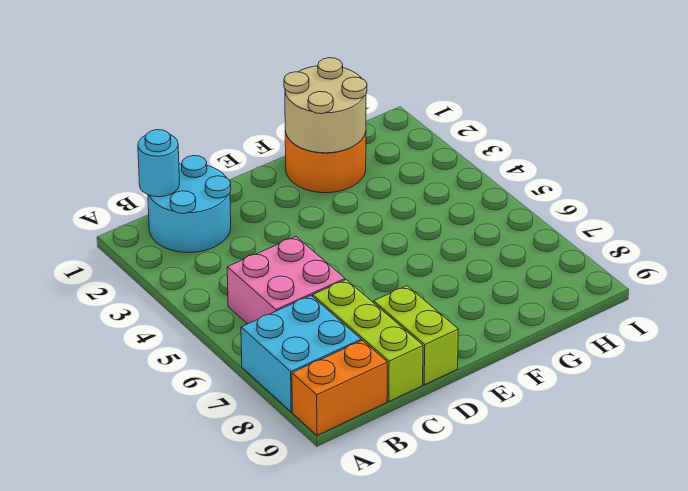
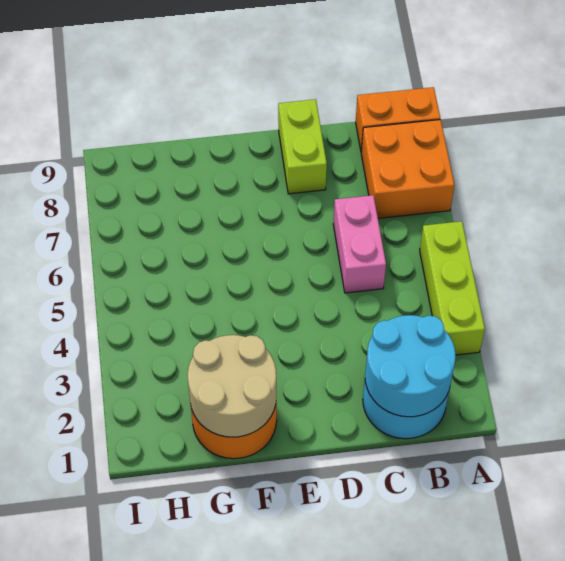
cyan 2x2 brick [241,296,361,412] -> orange 2x2 brick [361,120,454,218]
cyan 1x1 round brick [138,130,180,197] -> cyan 2x2 round brick [365,315,456,417]
pink 2x2 brick [227,237,345,324] -> pink 1x2 brick [333,195,386,293]
lime 1x3 brick [313,280,423,401] -> lime 1x3 brick moved to [420,221,485,355]

